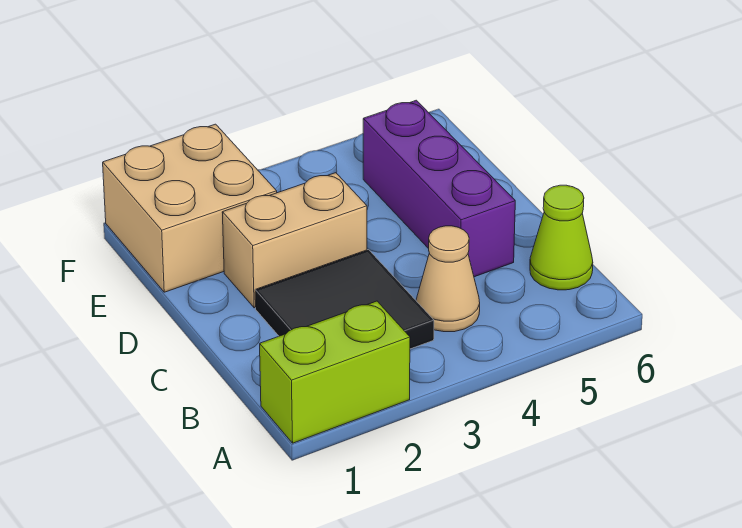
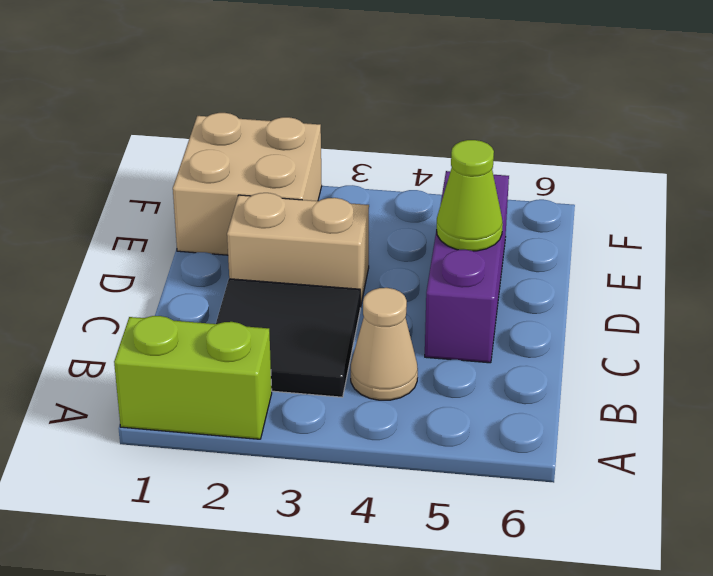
lime 1x1 cone [530,185,593,290] -> lime 1x1 cone moved to [437,140,503,251]

